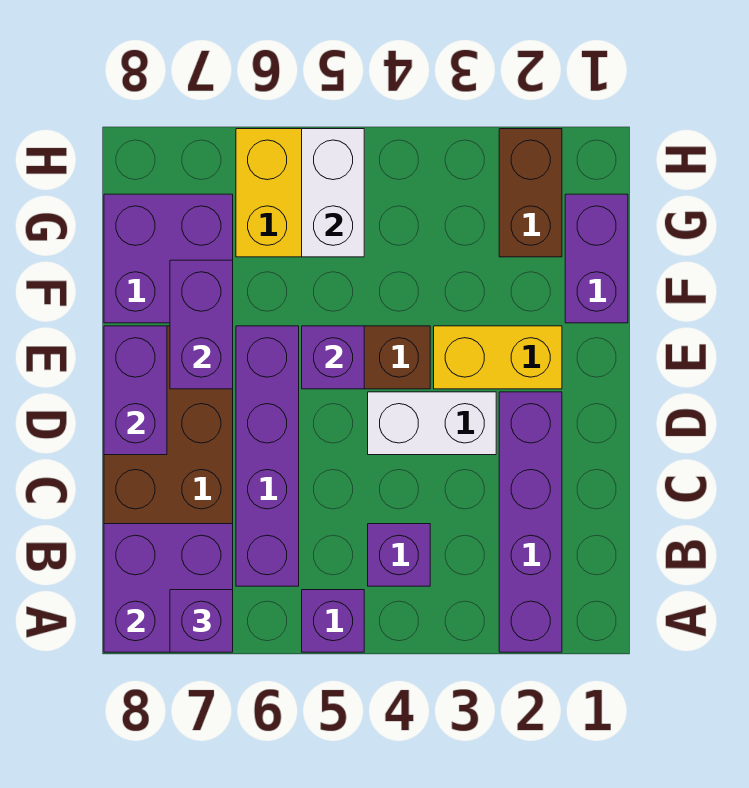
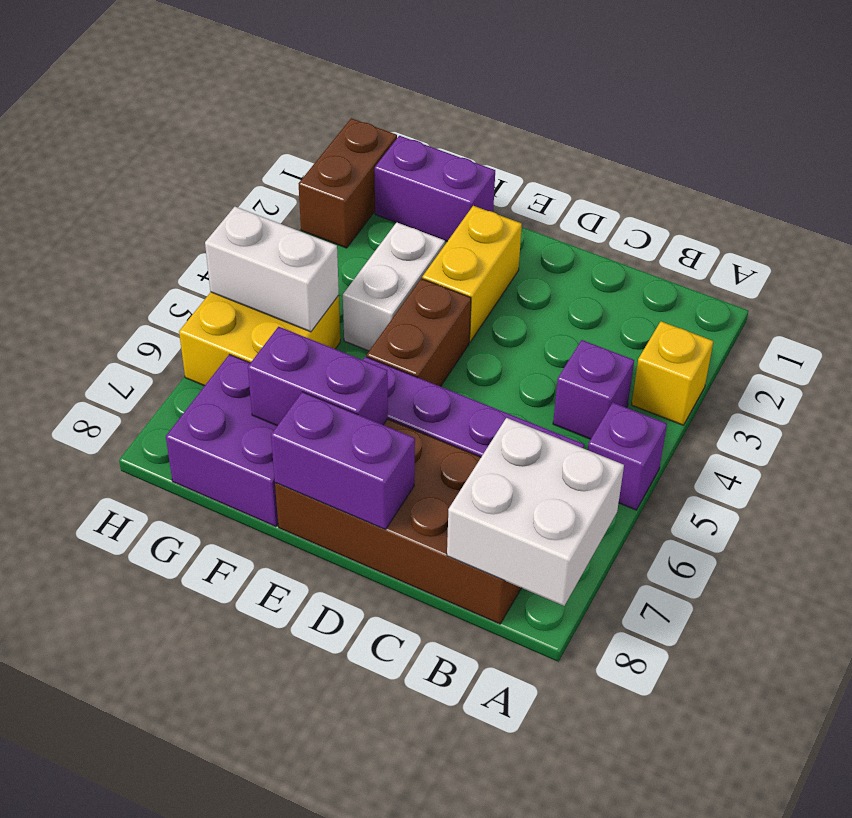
purple 1x4 brick [499,392,562,652] -> none
none -> yellow 1x1 brick [631,321,713,425]
purple 2x2 brick [104,524,233,652] -> white 2x2 brick [447,418,624,606]
purple 1x1 brick [170,590,233,652] -> none
white 1x2 brick [368,392,496,455] -> white 1x2 brick moved to [343,222,445,351]
purple 1x1 brick [302,326,364,389] -> none
brown 1x2 brick [499,129,562,257] -> brown 1x2 brick turned to [298,118,397,248]

